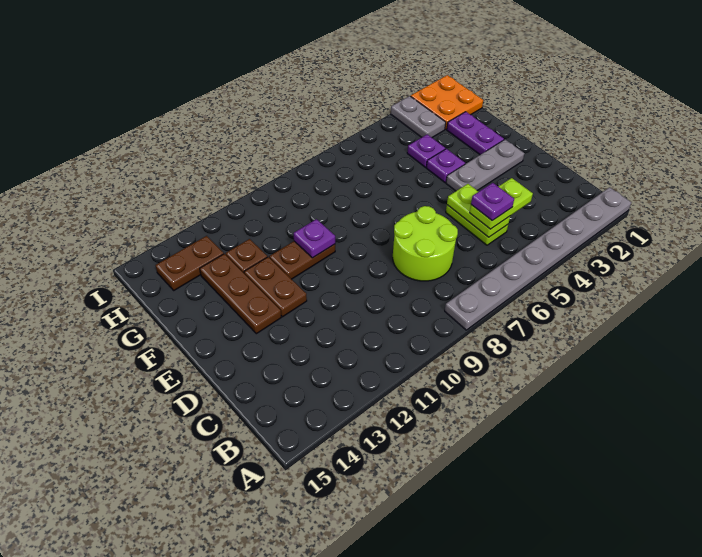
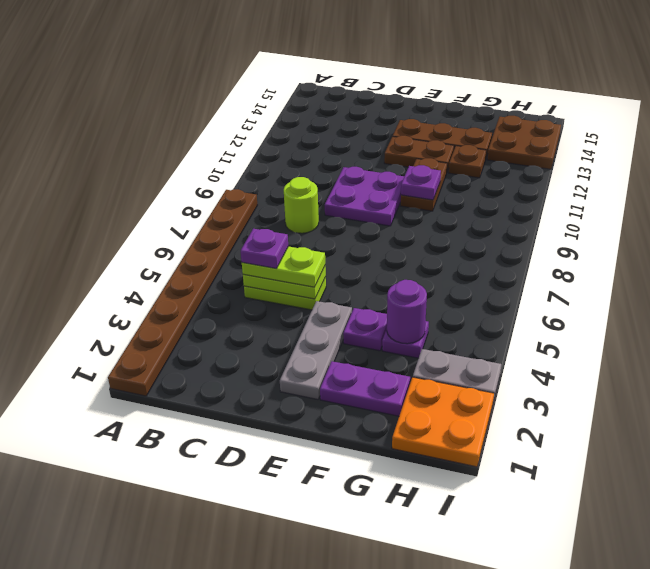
grey 1x8 plate [445,187,631,330] -> brown 1x8 plate [108,189,257,396]
lime 1x2 plate [470,178,533,229] -> lime 1x2 plate turned to [242,246,325,287]
lime 2x2 round brick [393,206,458,281] -> lime 1x1 round brick [284,177,319,233]
none -> purple 2x2 plate [325,167,404,226]
none -> purple 1x1 round brick [387,280,427,344]
brown 1x2 plate [156,236,224,290] -> brown 2x2 plate [487,116,561,169]

